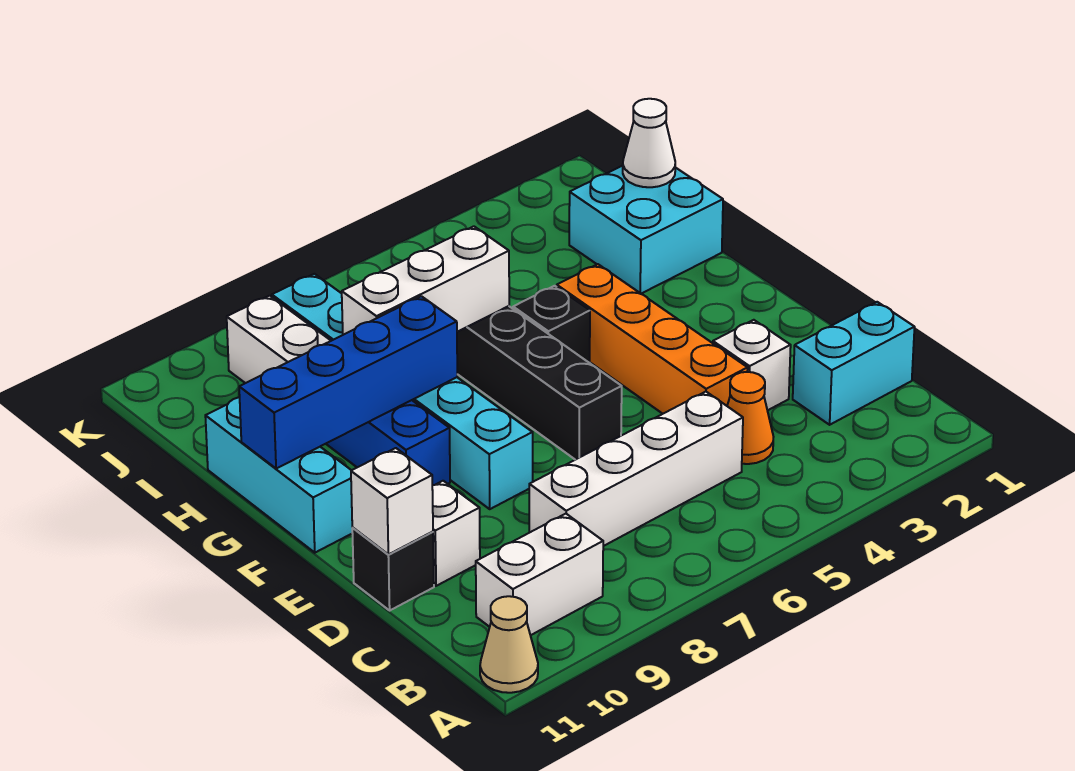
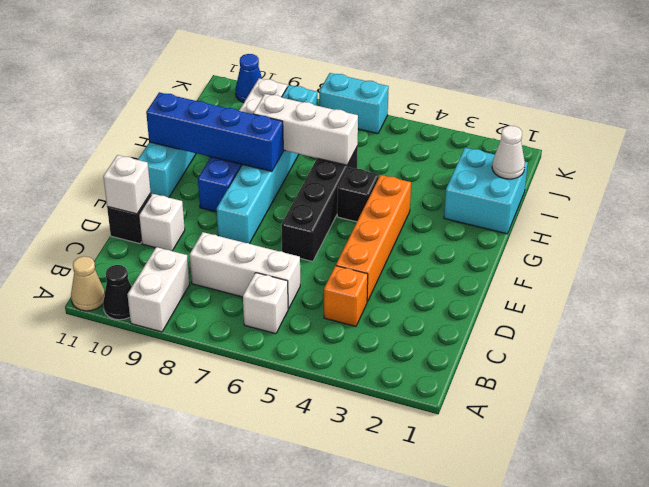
none -> black 1x1 cone [103,265,131,320]
white 1x2 brick [476,514,603,635] -> white 1x2 brick turned to [127,247,190,332]
cyan 1x2 brick [793,302,915,425] -> cyan 1x2 brick moved to [319,73,389,134]
orange 1x1 cone [727,372,773,464] -> orange 1x1 brick [324,266,368,326]
white 1x4 brick [529,392,743,546] -> white 1x3 brick [190,232,300,309]
white 1x1 brick [713,320,791,411] -> white 1x1 brick moved to [243,273,288,334]
none -> blue 1x1 cone [235,54,262,102]

